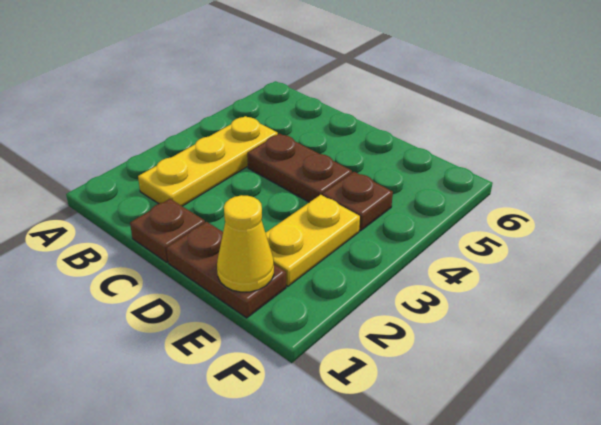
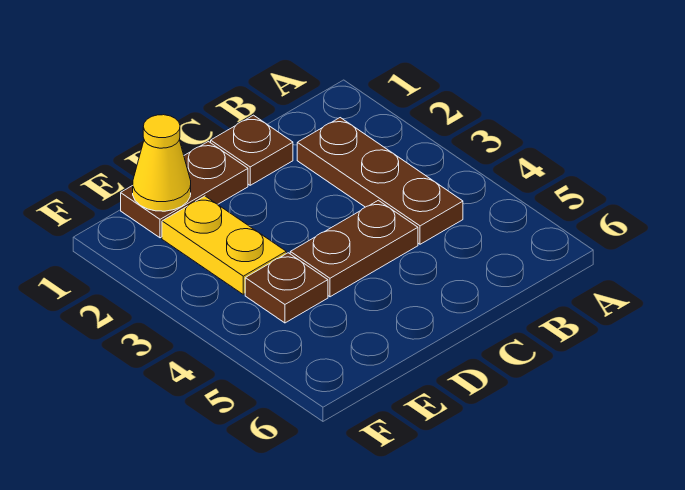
yellow 1x3 plate [138,116,278,206] -> brown 1x3 plate [297,118,463,244]

